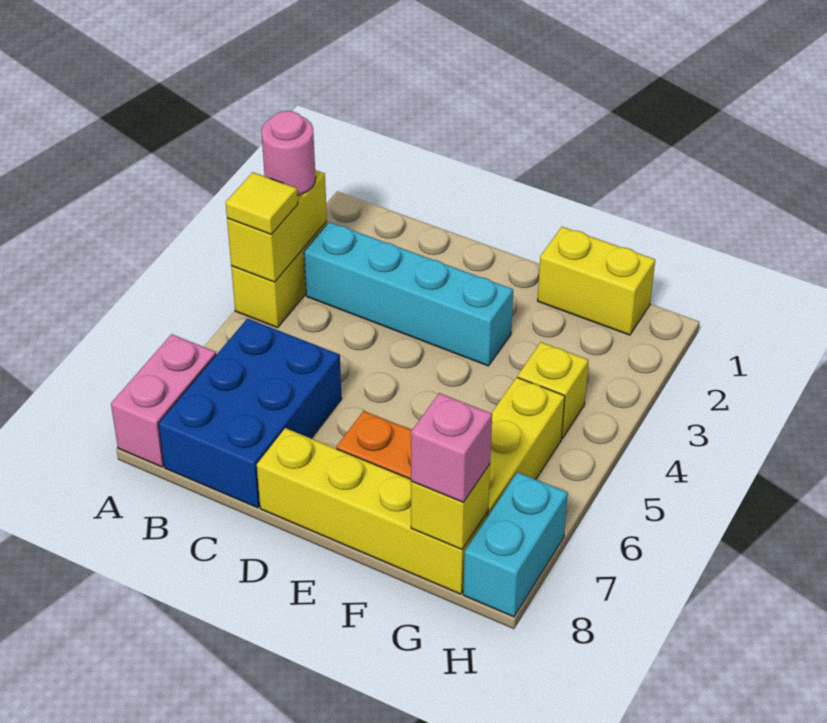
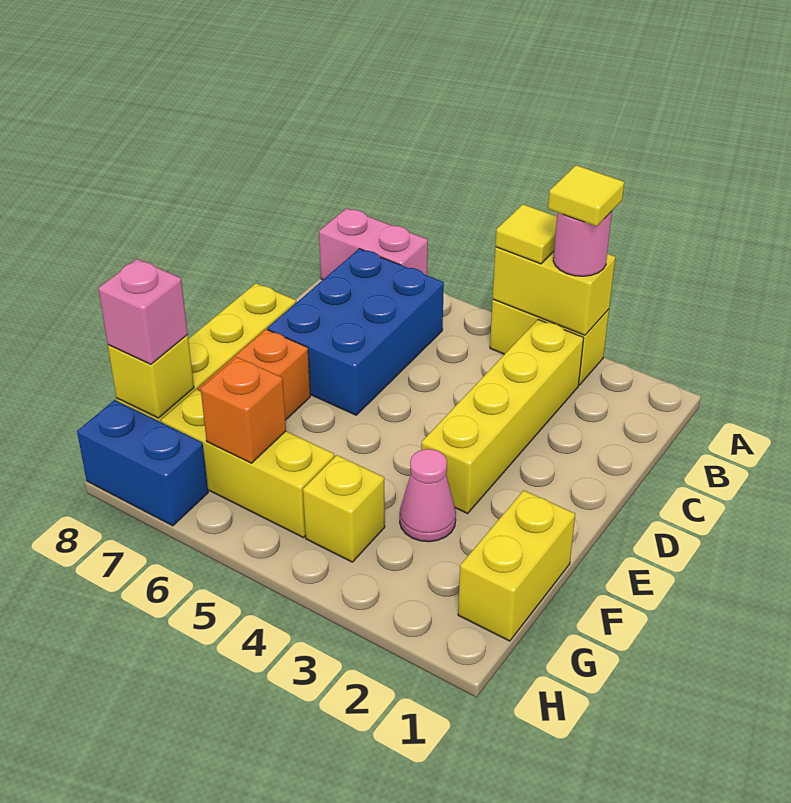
none -> yellow 1x1 tile [548,165,624,226]
cyan 1x4 brick [304,222,513,366] -> yellow 1x4 brick [421,320,584,514]
blue 2x3 brick [159,319,342,508] -> blue 2x3 brick turned to [267,249,444,415]
none -> pink 1x1 cone [400,449,456,542]
none -> orange 1x1 brick [201,357,286,463]
cyan 1x2 brick [463,472,568,617] -> blue 1x2 brick [77,400,208,526]

